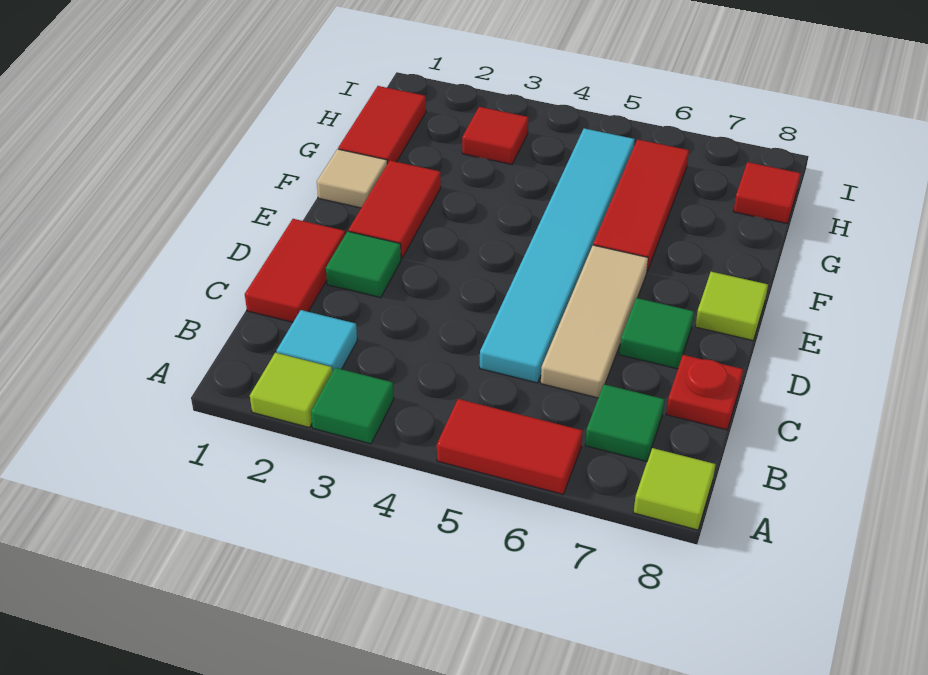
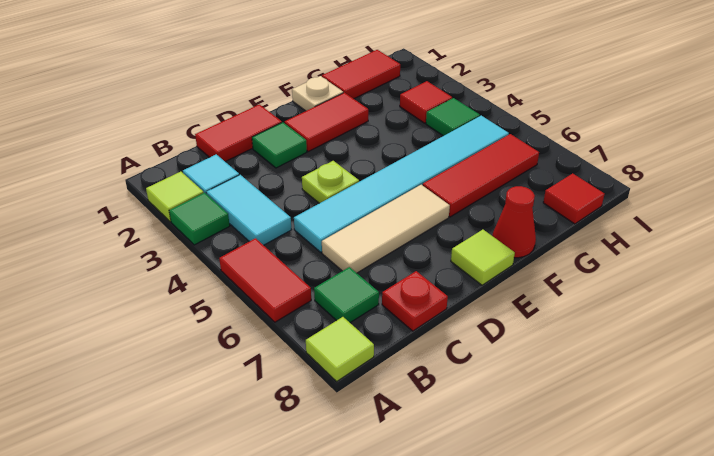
none -> cyan 1x2 tile [206,175,291,245]
none -> lime 1x1 plate [302,161,359,203]
green 1x1 tile [619,298,694,369] -> green 1x1 tile moved to [426,98,480,136]
tan 1x1 tile [317,149,387,208] -> tan 1x1 plate [292,76,343,111]
none -> red 1x1 cone [493,186,536,258]

